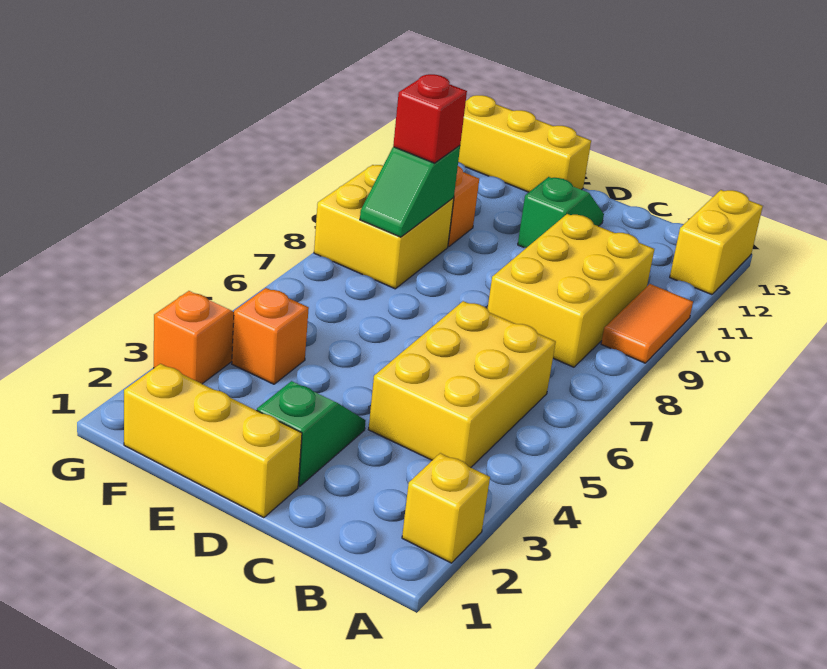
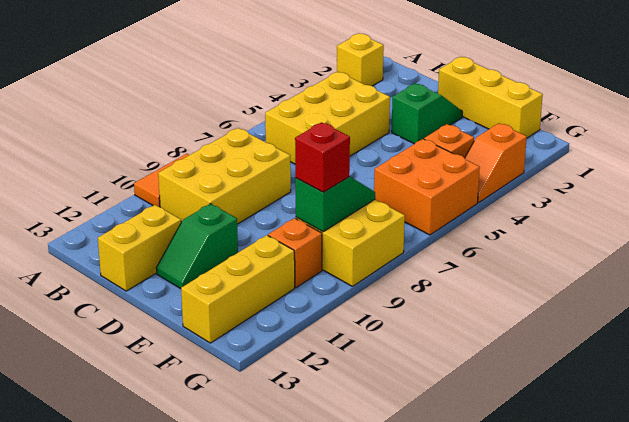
yellow 1x2 brick [670,190,763,295] -> yellow 1x2 brick moved to [98,205,181,291]
green 1x2 slope [257,381,366,486] -> green 1x2 slope turned to [392,83,462,144]
yellow 1x3 brick [458,95,591,192] -> yellow 1x3 brick turned to [181,235,295,343]
none -> orange 2x2 brick [374,139,480,235]

